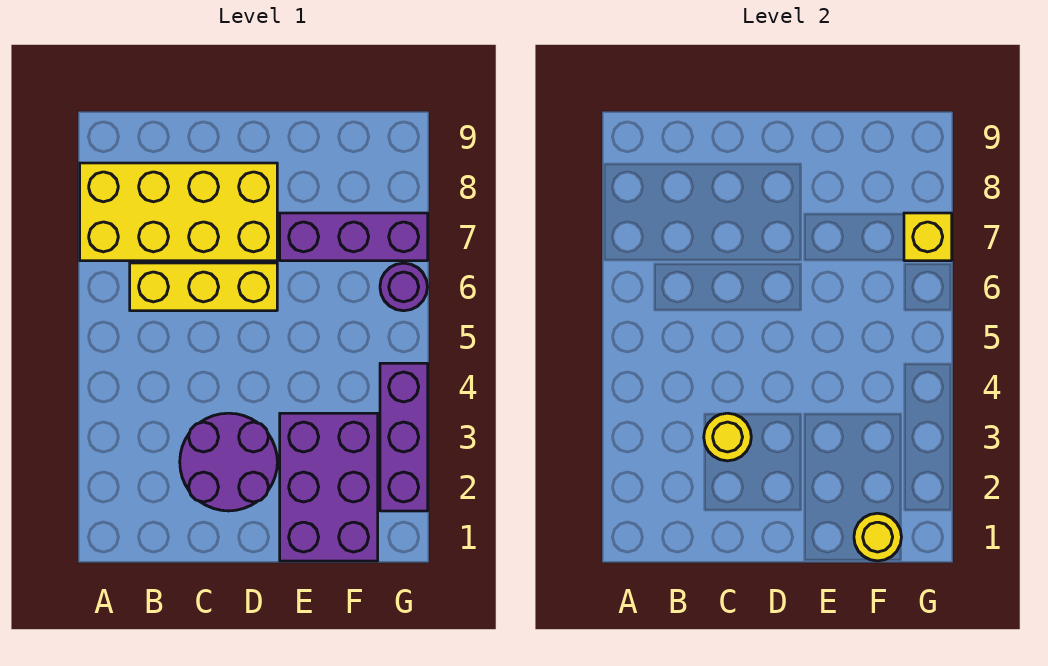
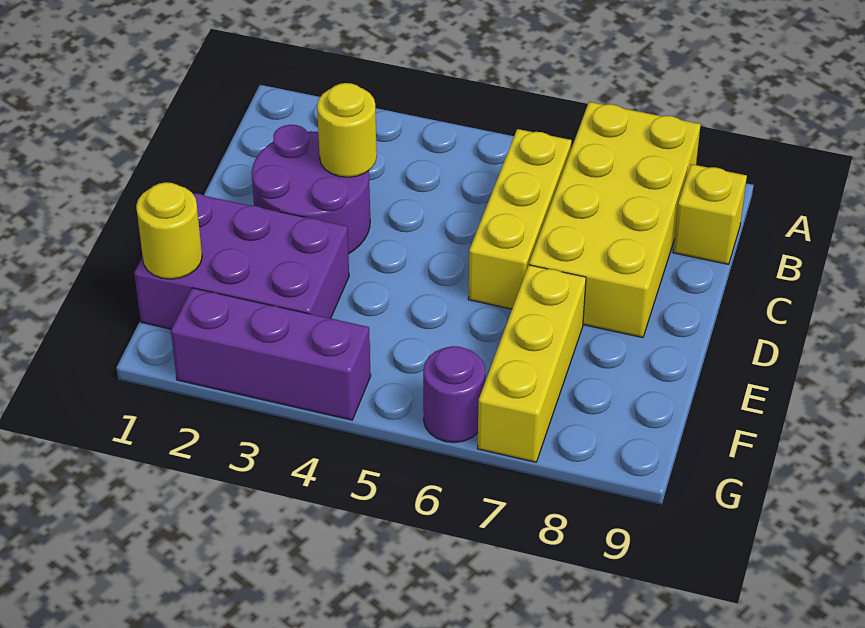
purple 1x3 brick [280,213,428,261] -> yellow 1x3 brick [477,265,586,462]
yellow 1x1 brick [904,213,952,261] -> yellow 1x1 brick moved to [673,164,747,264]

